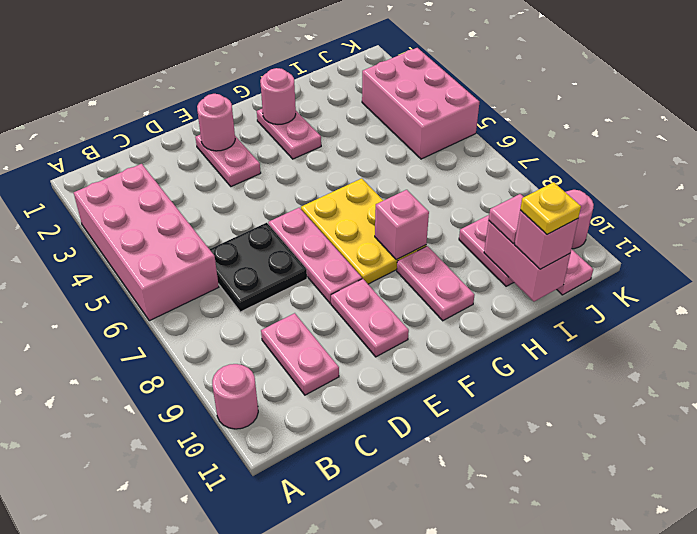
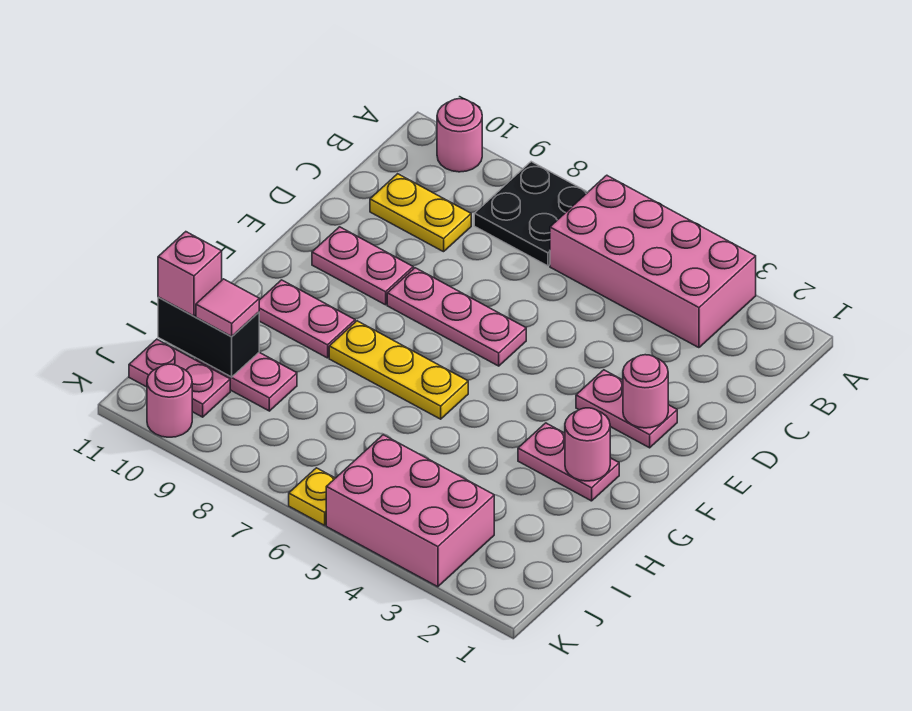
black 2x2 plate [210,223,307,312] -> black 2x2 plate moved to [474,162,588,266]
pink 1x2 plate [261,313,339,395] -> yellow 1x2 plate [370,174,471,252]
yellow 2x3 plate [301,178,426,284] -> yellow 1x3 plate [329,321,468,419]
pink 1x1 brick [375,190,429,260] -> none
pink 1x2 brick [484,221,570,302] -> black 1x2 brick [158,297,259,377]
yellow 1x1 plate [520,182,581,234] -> yellow 1x1 plate moved to [289,468,335,525]

